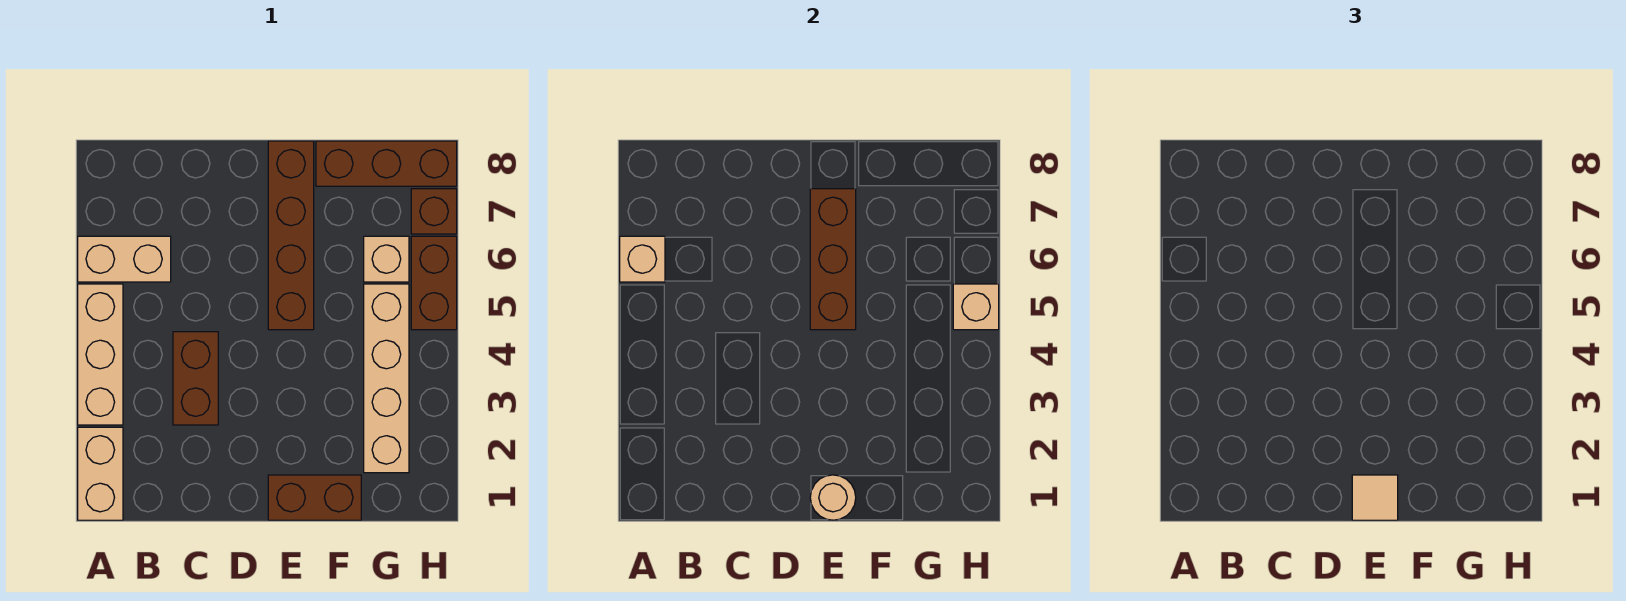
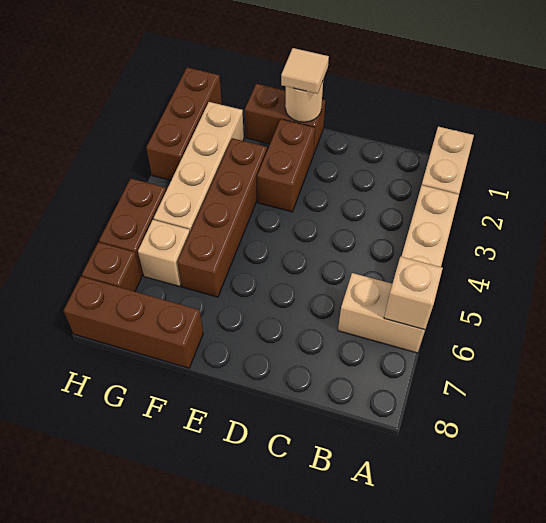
brown 1x2 brick [173,332,218,425] -> brown 1x2 brick moved to [257,119,315,212]
brown 1x4 brick [268,141,314,330] -> brown 1x4 brick moved to [177,138,267,297]
brown 1x3 brick [810,189,856,330] -> brown 1x3 brick moved to [146,67,222,180]
tan 1x1 brick [953,284,999,330] -> none

